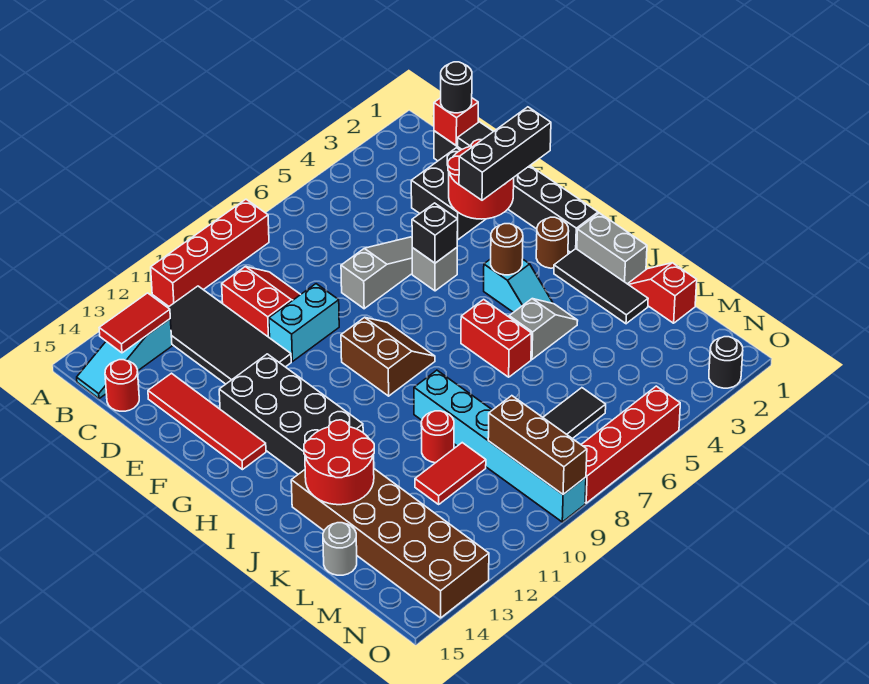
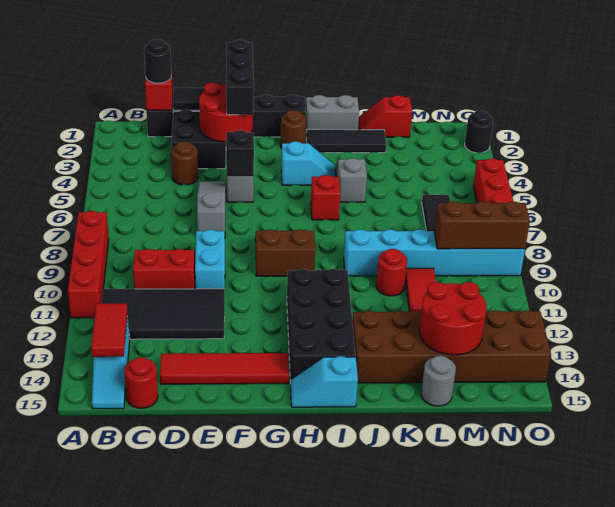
black 2x4 brick [219,354,363,474] -> black 2x4 brick turned to [287,269,356,383]
brown 1x1 round brick [491,224,523,275] -> brown 1x1 round brick moved to [171,141,198,185]
none -> cyan 1x2 slope [291,356,358,407]
red 1x2 brick [461,299,532,377] -> red 1x1 brick [311,175,340,220]
red 2x2 round brick [304,420,374,505] -> red 2x2 round brick moved to [419,282,487,355]

